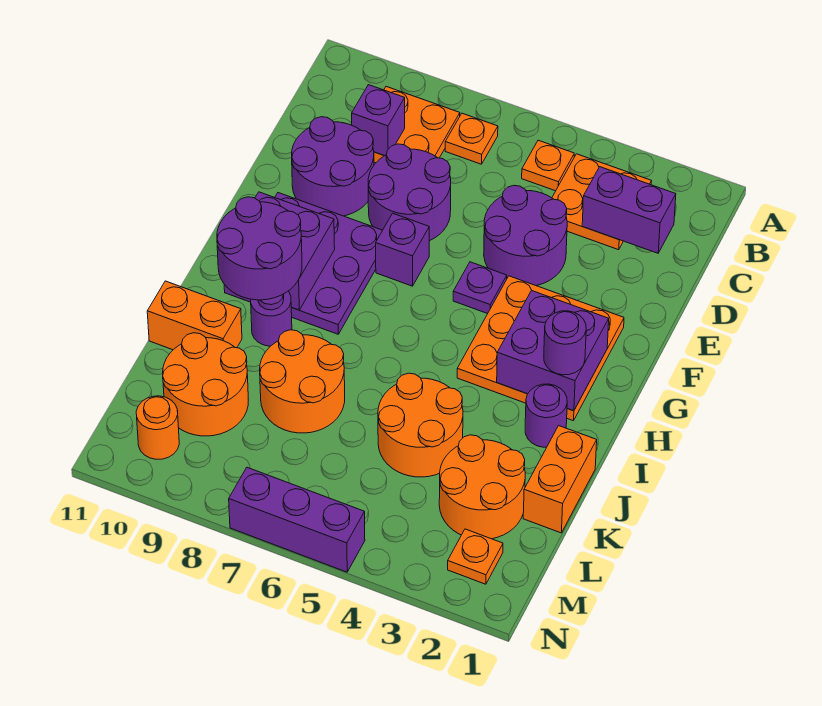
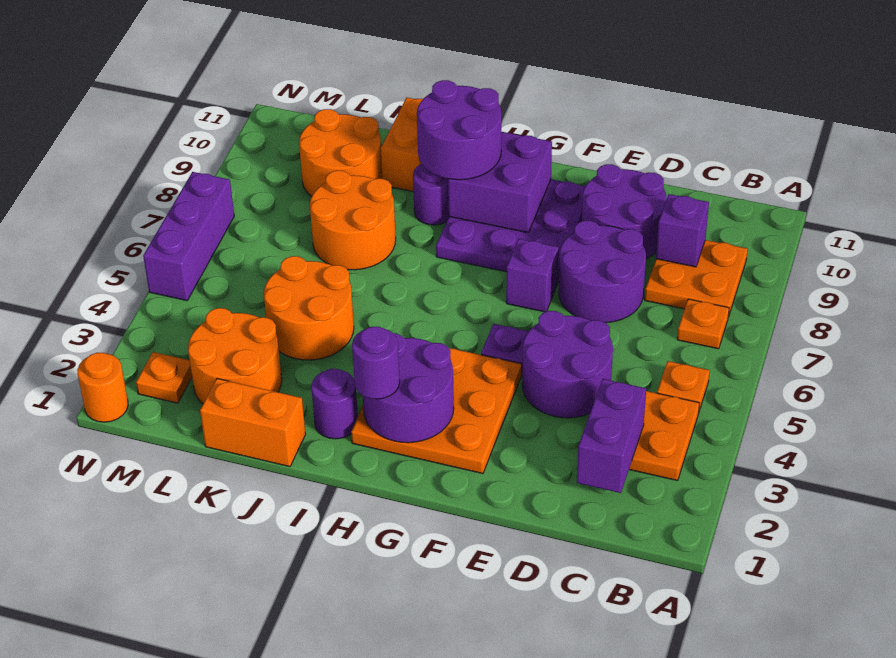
purple 2x2 brick [497,291,609,411] -> purple 2x2 round brick [363,333,454,443]
orange 1x1 round brick [136,396,179,459] -> orange 1x1 round brick moved to [77,353,128,422]

